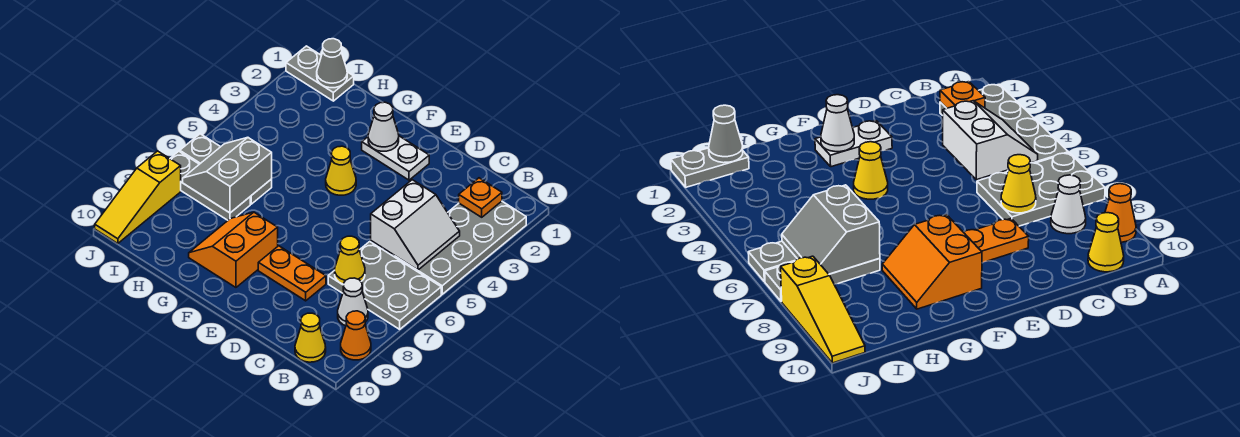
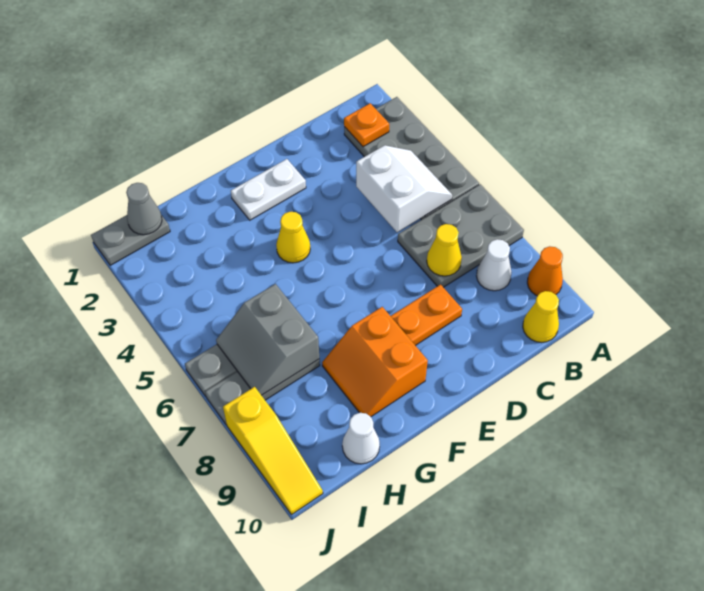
white 1x1 cone [368,102,399,151] -> white 1x1 cone moved to [342,413,380,464]

